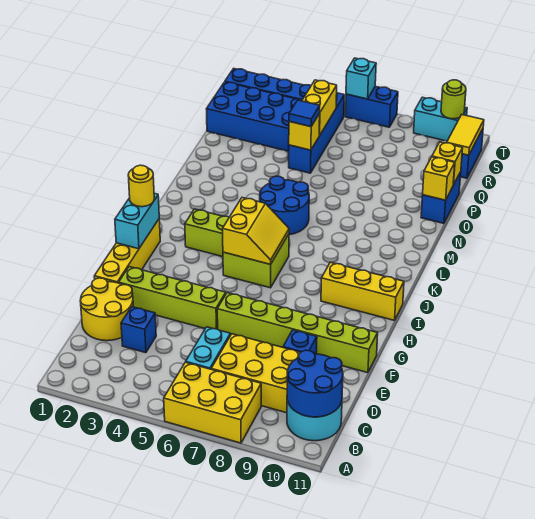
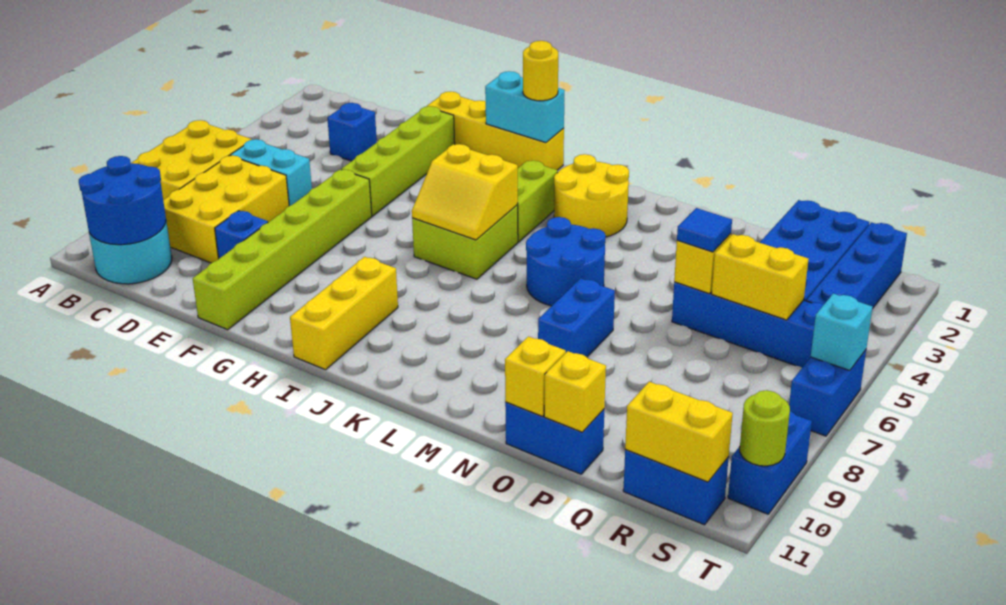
yellow 2x2 round brick [80,278,133,341] -> yellow 2x2 round brick moved to [554,154,629,237]
none -> blue 1x2 brick [538,278,615,357]
yellow 1x2 tile [447,115,484,155] -> yellow 1x2 brick [625,381,733,482]
cyan 1x2 brick [414,97,467,141] -> blue 1x2 brick [728,411,812,514]

